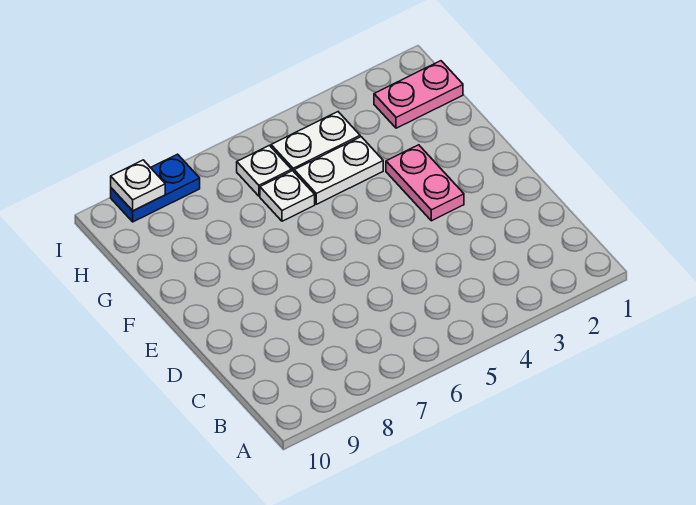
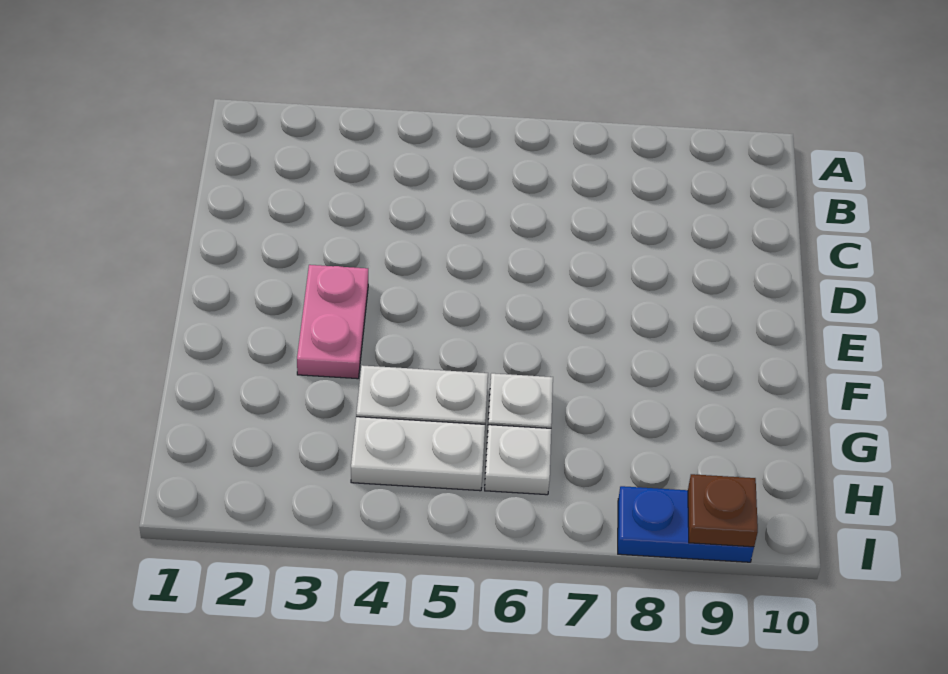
pink 1x2 plate [374,61,463,128] -> none
white 1x1 plate [111,160,165,211] -> brown 1x1 plate [688,474,758,547]

